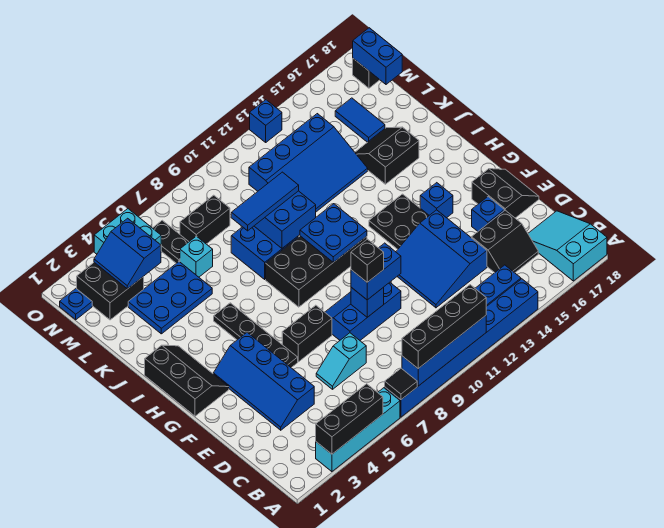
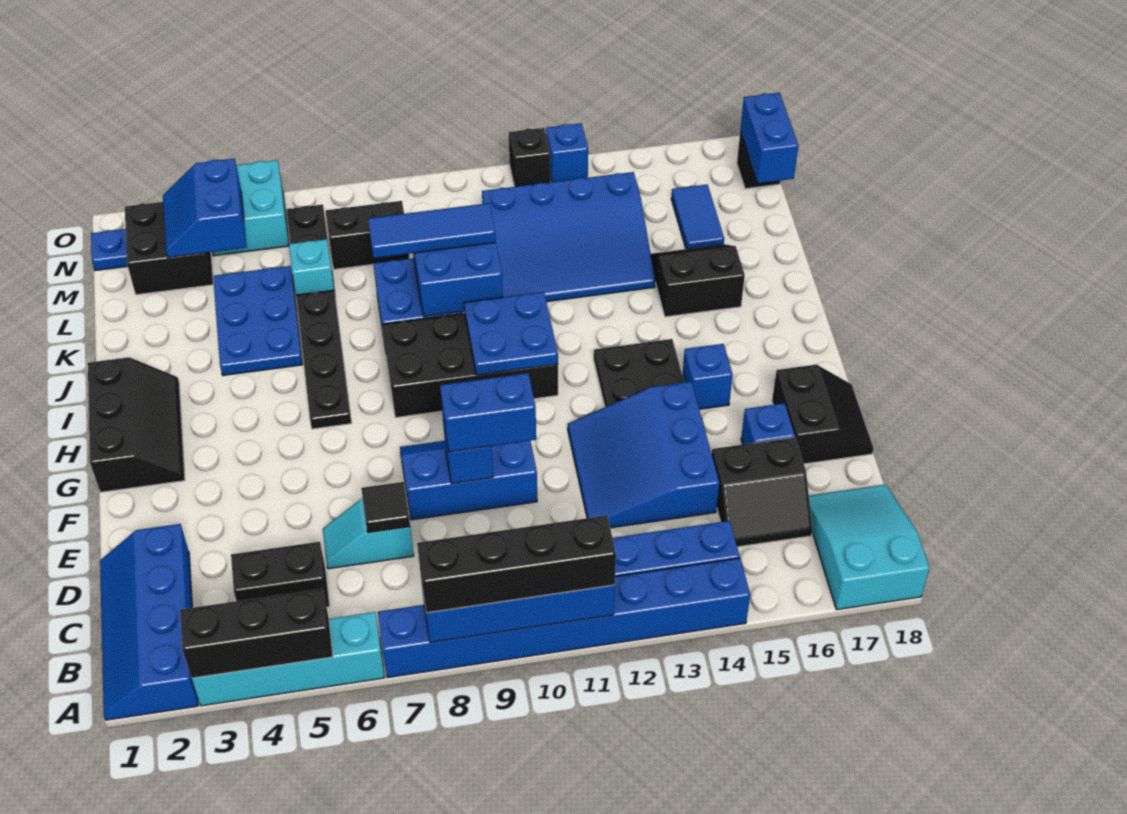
black 1x1 tile [385,368,417,400] -> black 1x1 tile moved to [361,482,410,533]
blue 2x4 slope [213,333,314,430] -> blue 2x4 slope moved to [100,524,198,720]
black 1x1 brick [351,239,384,282] -> black 1x1 brick moved to [509,128,551,187]
black 1x4 plate [214,303,298,368] -> black 1x4 plate moved to [296,290,351,429]
black 1x2 brick [282,305,332,362] -> black 1x2 brick moved to [231,542,329,607]
blue 2x3 plate [128,262,212,334] -> blue 2x3 plate turned to [213,266,302,375]

